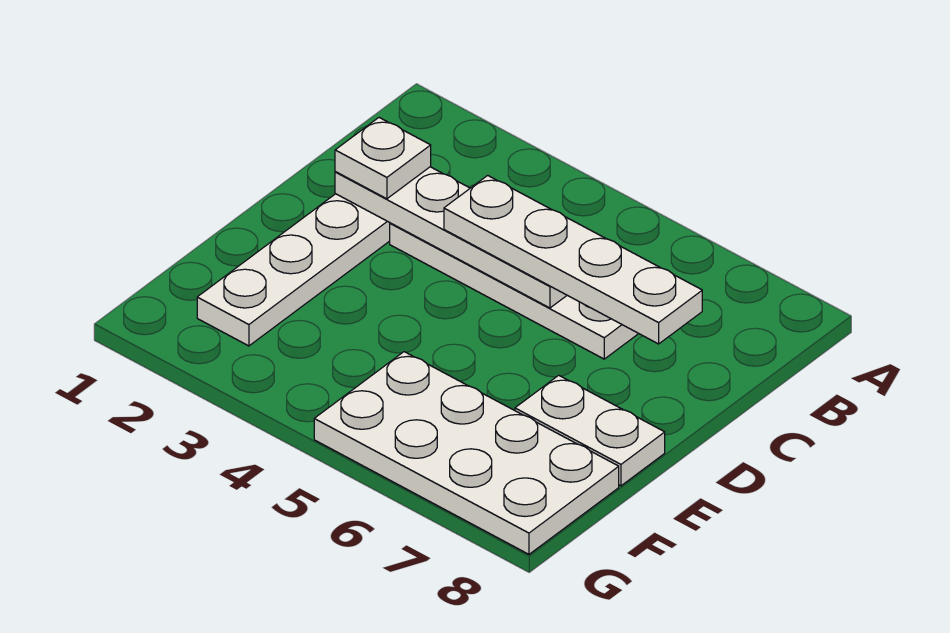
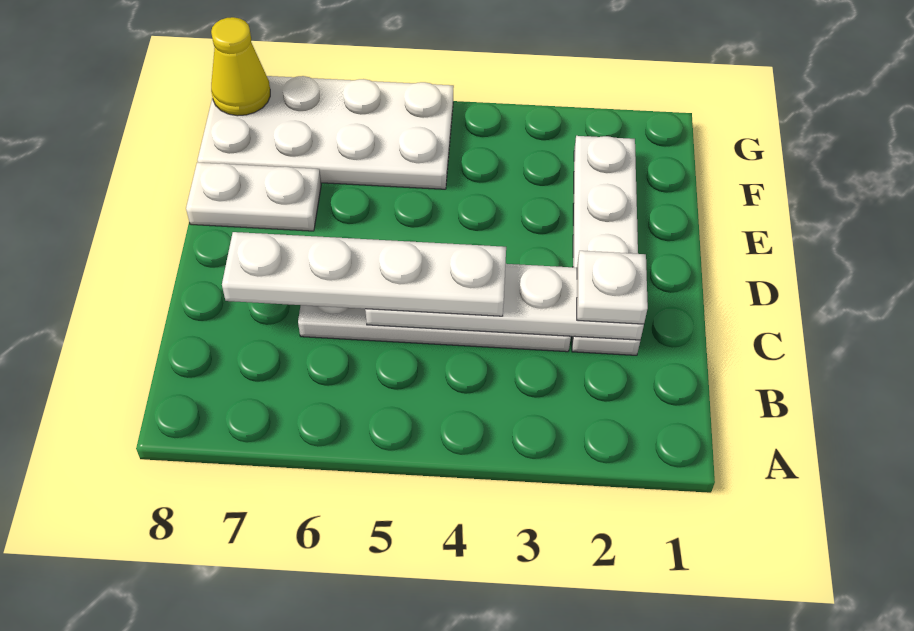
none -> yellow 1x1 cone [211,17,270,116]

